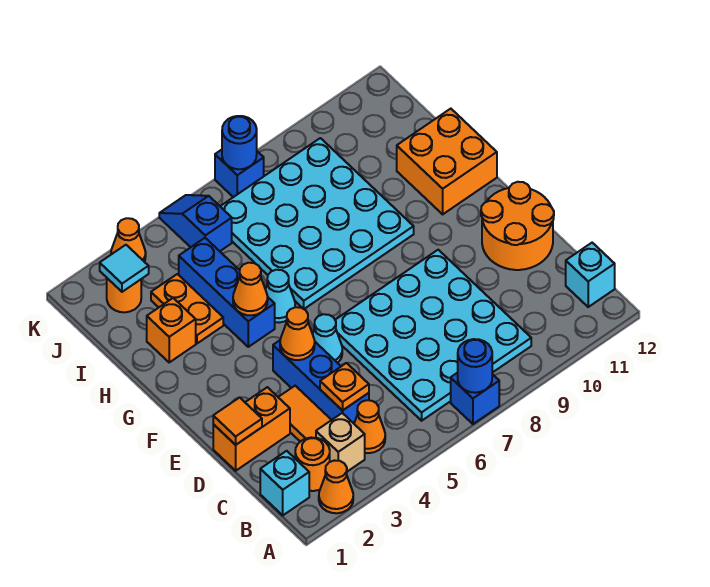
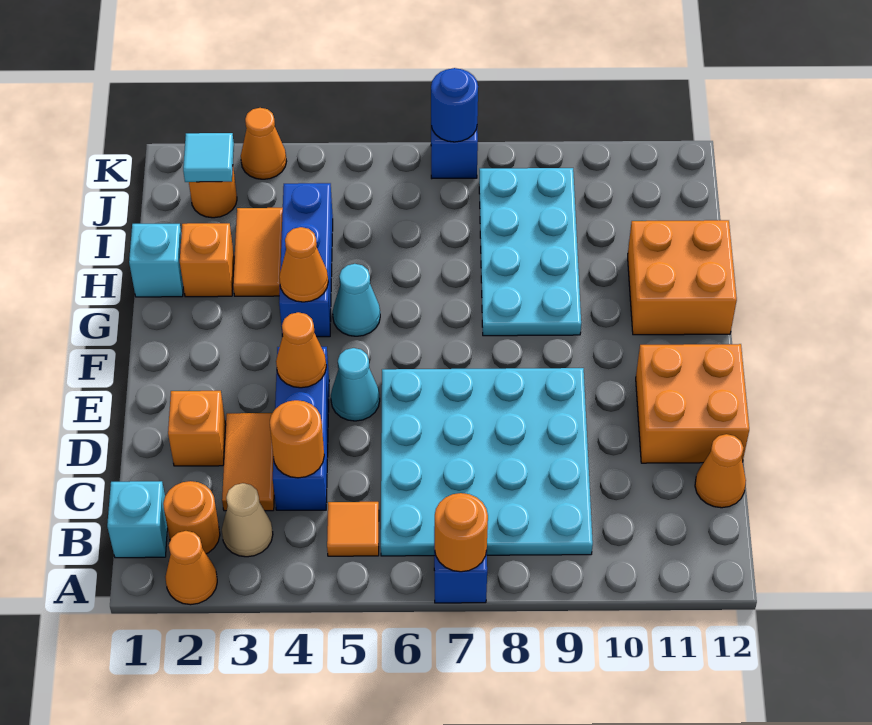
blue 1x1 round brick [458,339,492,393] -> orange 1x1 round brick [435,493,488,572]
tan 1x1 brick [316,413,365,472] -> tan 1x1 cone [222,483,273,557]
orange 1x1 cone [354,400,385,453] -> orange 1x1 cone moved to [695,434,746,508]
cyan 1x1 brick [566,243,615,307] -> cyan 1x1 brick moved to [129,224,183,297]
orange 1x1 plate [320,363,369,411] -> orange 1x1 round brick [270,400,324,478]
orange 1x2 brick [213,387,290,471] -> orange 1x1 brick [168,391,226,466]
orange 1x1 tile [213,397,262,445] -> orange 1x1 tile moved to [327,502,379,556]
orange 2x2 round brick [481,182,554,270] -> orange 2x2 brick [636,344,749,463]
cyan 4x4 plate [220,138,414,309] -> cyan 2x4 plate [479,168,581,336]
orange 1x2 plate [151,274,223,343] -> orange 1x2 tile [233,208,283,296]
blue 1x2 slope [159,195,232,251] -> none

